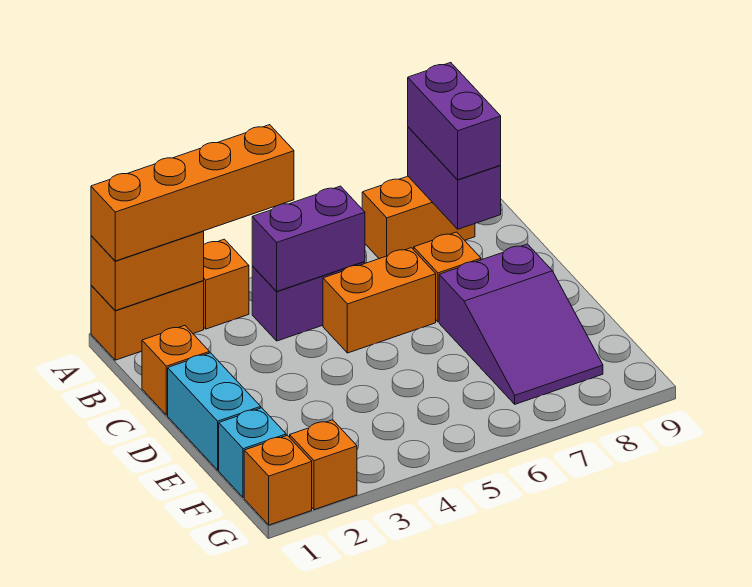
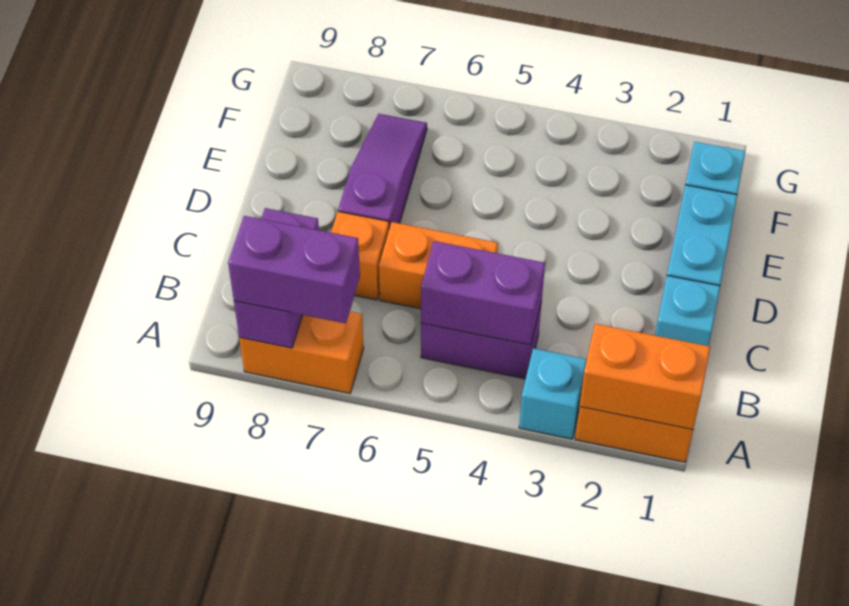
orange 1x4 brick [91,125,294,261] -> none
orange 1x1 brick [203,239,249,329] -> cyan 1x1 brick [519,348,587,439]
purple 1x2 brick [408,63,501,180] -> purple 1x2 brick turned to [228,216,360,323]
orange 1x1 brick [142,326,209,415] -> cyan 1x1 brick [655,276,720,346]
purple 2x3 slope [439,244,603,404] -> purple 1x3 slope [338,114,427,229]
orange 1x1 brick [244,435,312,525] -> none
orange 1x1 brick [290,420,357,510] -> none

